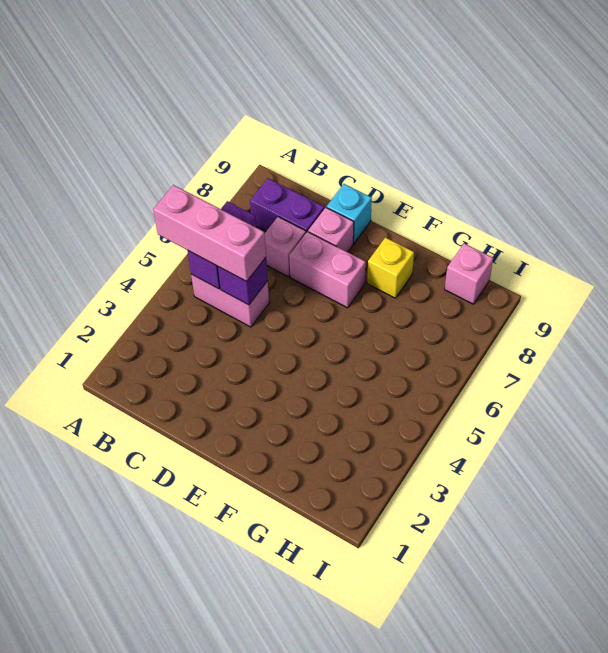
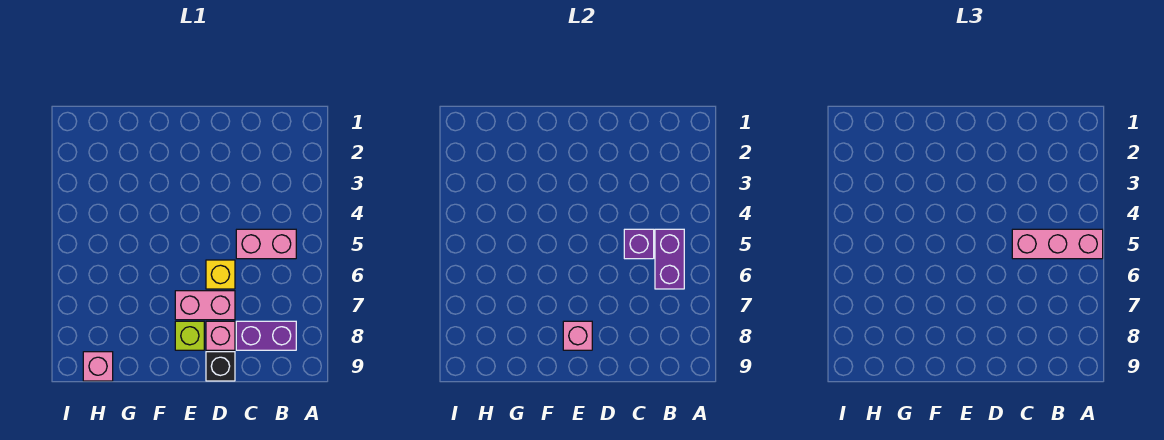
pink 1x1 brick [265,217,306,277] -> pink 1x1 brick moved to [563,321,592,350]
cyan 1x1 brick [327,184,372,243] -> black 1x1 brick [206,352,235,381]
none -> lime 1x1 brick [175,321,204,350]
yellow 1x1 brick [367,237,414,298] -> yellow 1x1 brick moved to [206,260,235,289]

